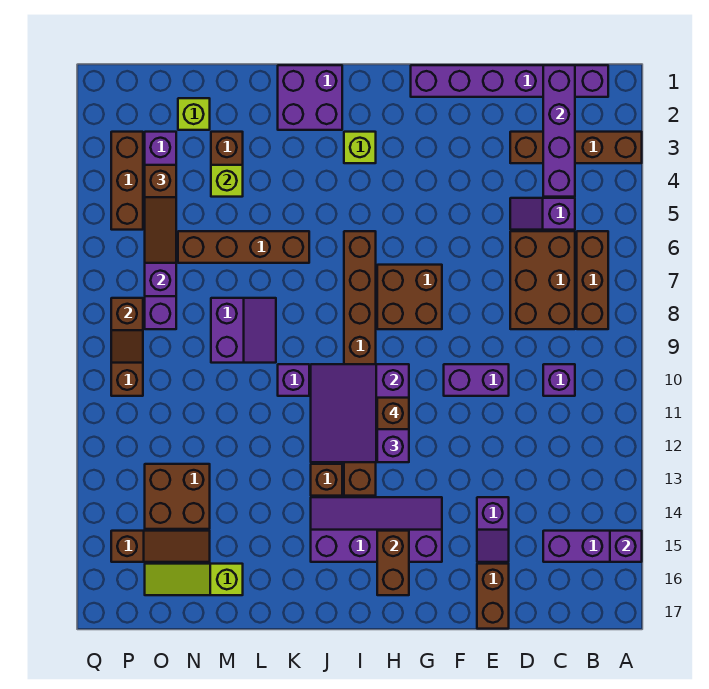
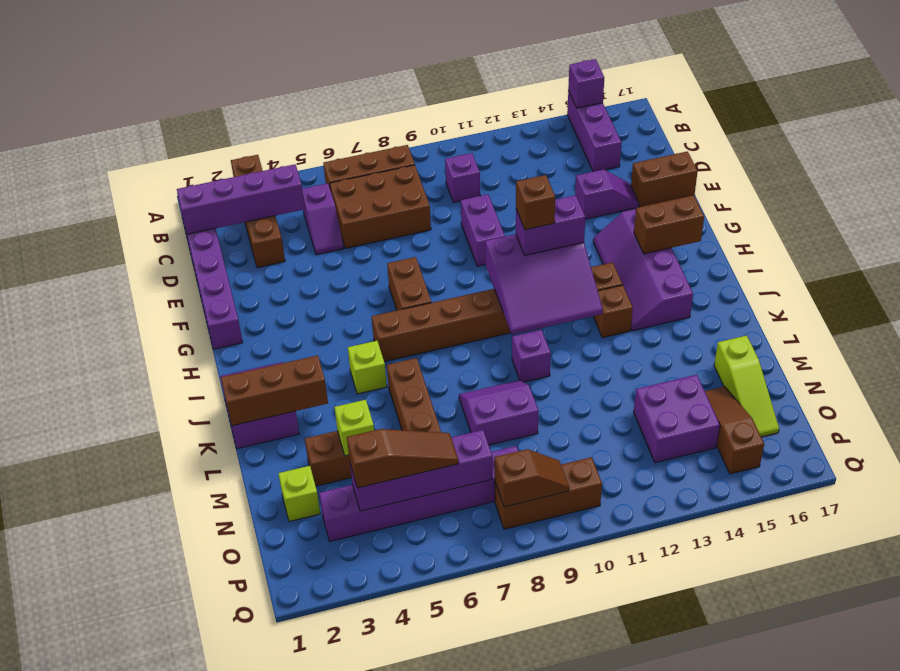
brown 2x2 brick [377,265,442,329] -> brown 1x2 brick [387,257,431,310]
lime 1x1 brick [344,132,376,163] -> lime 1x1 brick moved to [348,341,387,394]
brown 2x2 brick [145,464,210,529] -> purple 2x2 brick [634,375,720,463]
brown 1x3 brick [111,132,143,230] -> brown 1x3 brick moved to [221,355,328,426]

